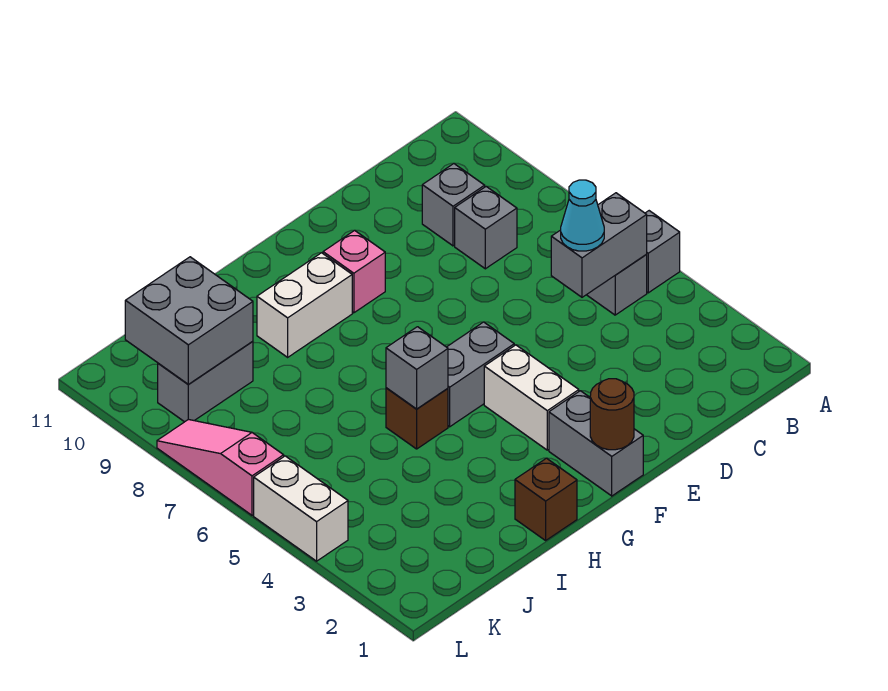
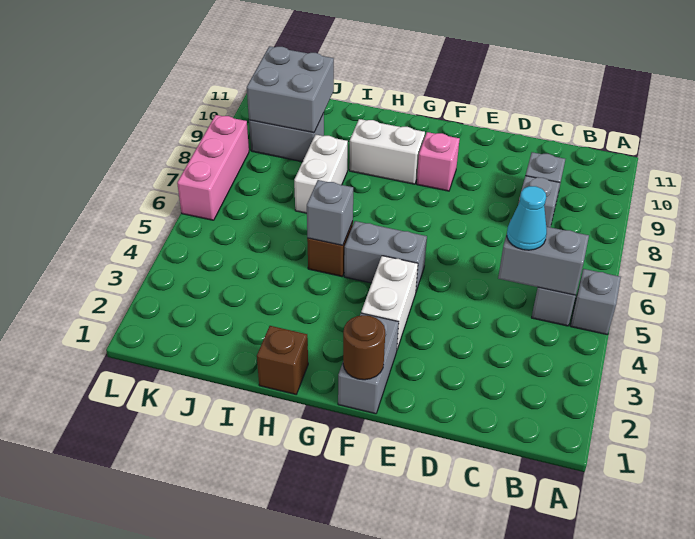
white 1x2 brick [254,456,348,561] -> white 1x2 brick moved to [294,134,348,213]
pink 1x3 slope [157,419,284,515] -> pink 1x3 brick [177,115,249,220]

